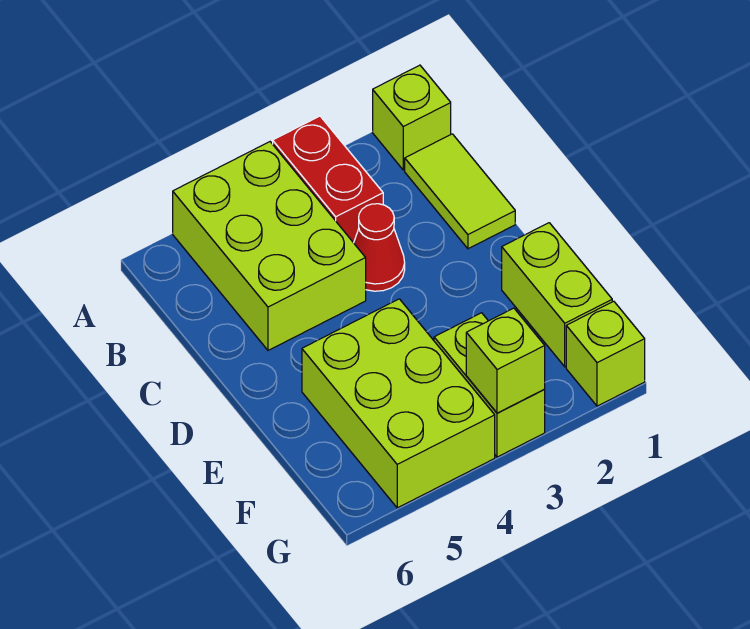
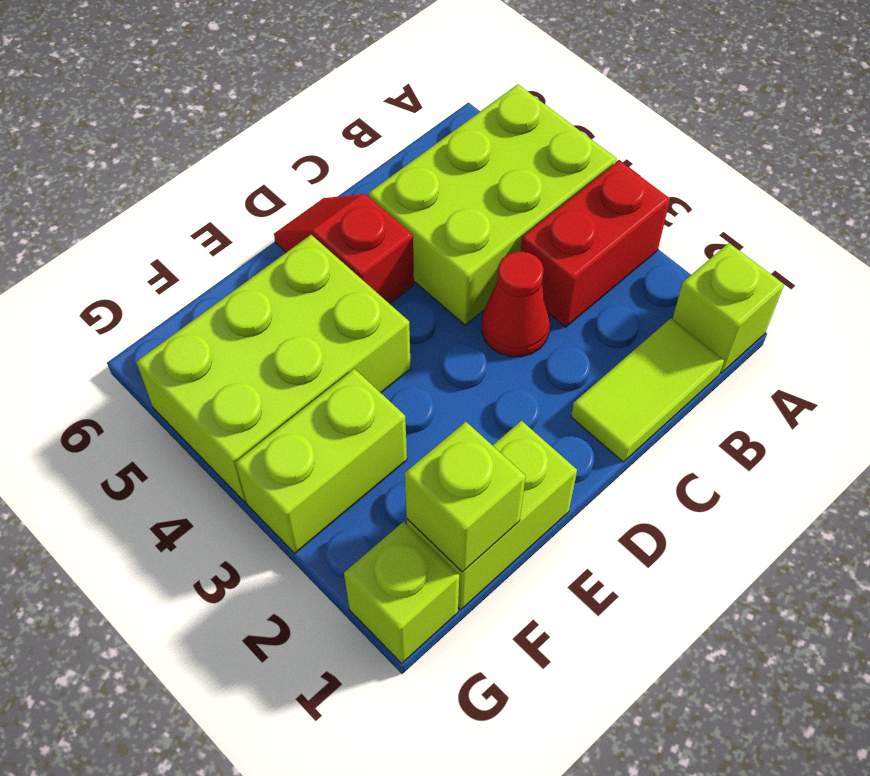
none -> red 1x2 slope [274,194,414,304]
lime 1x1 brick [466,308,545,413] -> lime 1x1 brick moved to [405,422,526,572]

